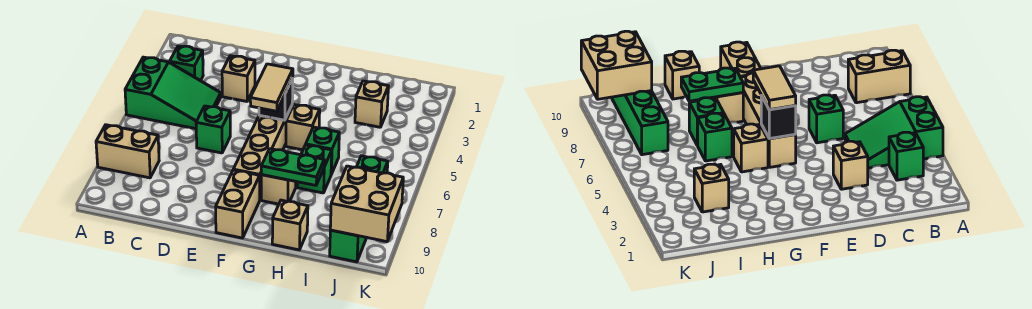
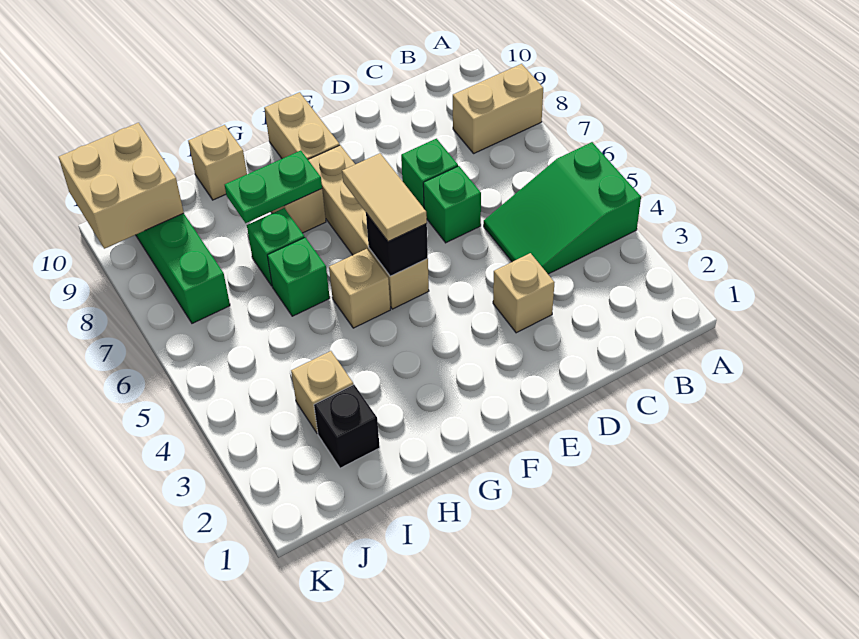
green 1x1 brick [170,46,203,81] -> green 1x1 brick moved to [401,139,458,208]
none -> black 1x1 brick [314,385,380,468]

